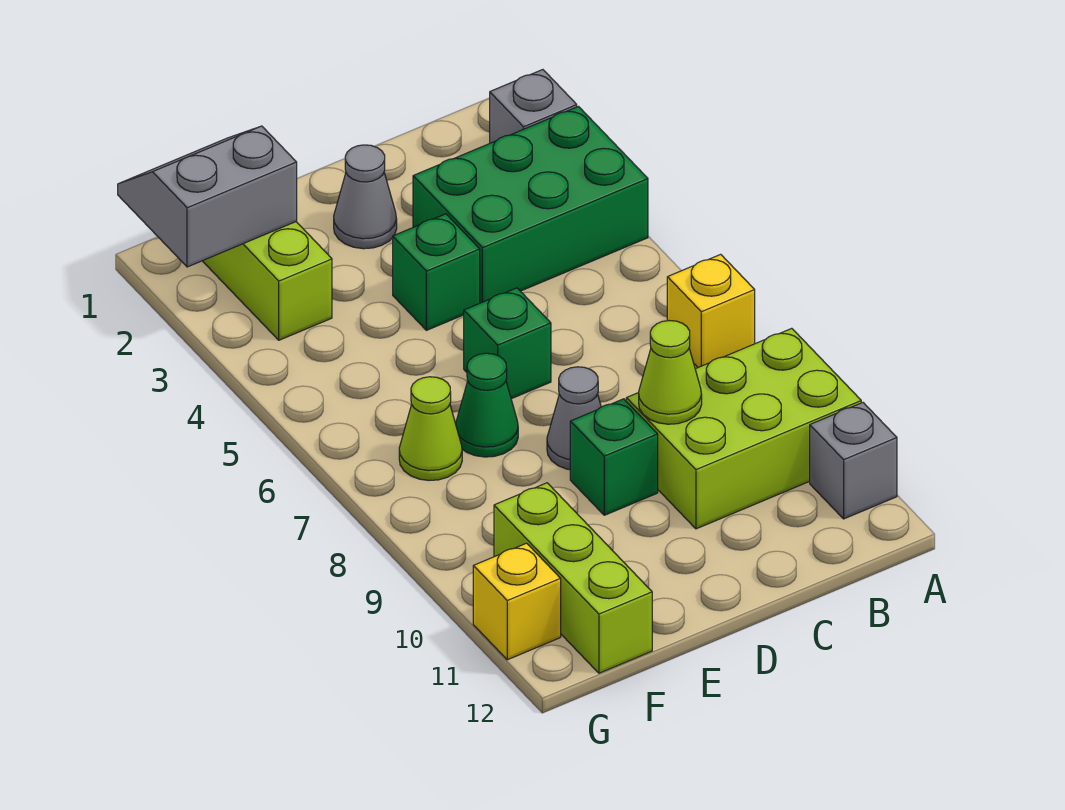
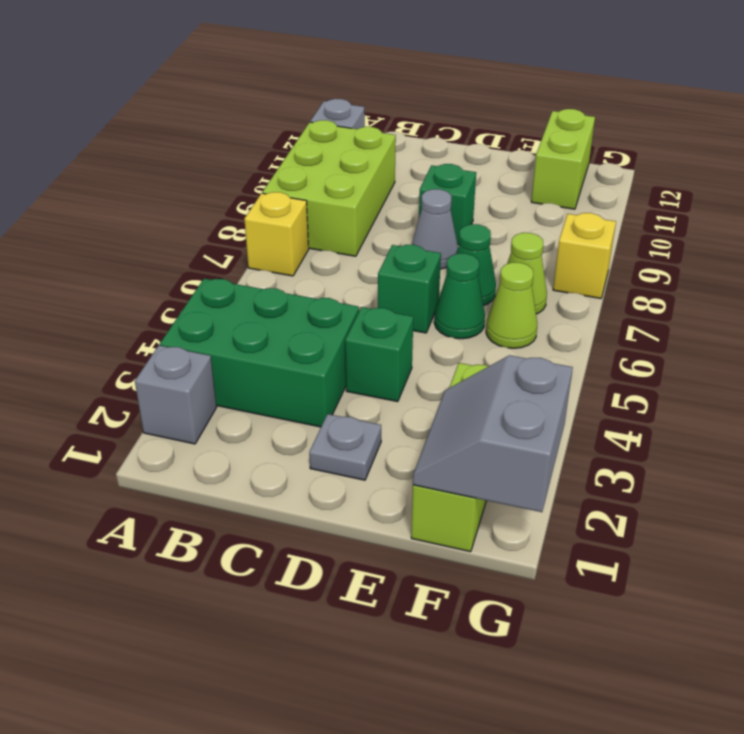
lime 2x3 brick [626,328,861,529] -> lime 2x3 brick turned to [262,120,396,256]
lime 1x1 cone [639,321,702,424] -> lime 1x1 cone moved to [486,262,537,348]
grey 1x1 cone [334,145,397,249] -> grey 1x1 plate [309,414,381,480]
none -> green 1x1 cone [434,254,485,339]
grey 2x2 slope [118,126,297,267] -> grey 2x2 slope turned to [413,355,573,512]
lime 1x3 brick [494,483,652,673] -> lime 1x2 brick [531,109,595,209]
yellow 1x1 brick [473,543,561,660] -> yellow 1x1 brick moved to [553,213,616,299]

